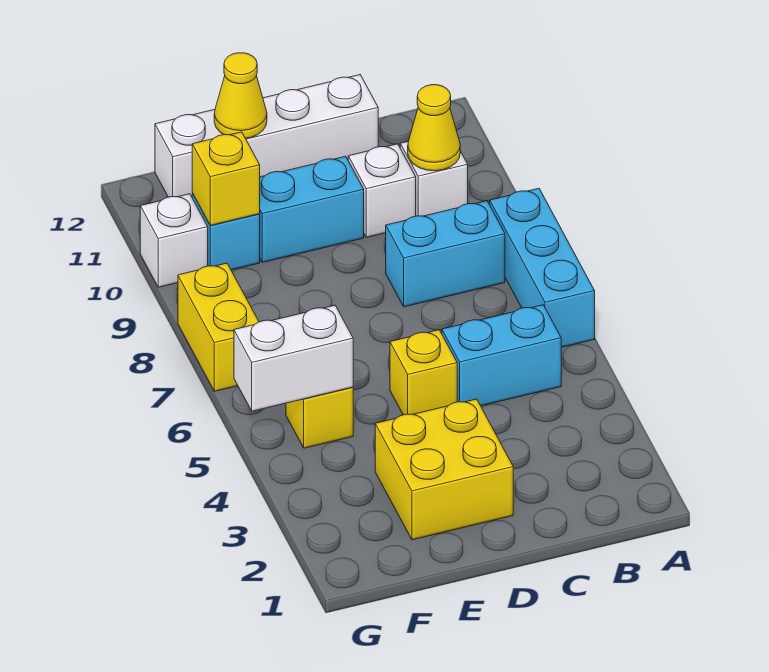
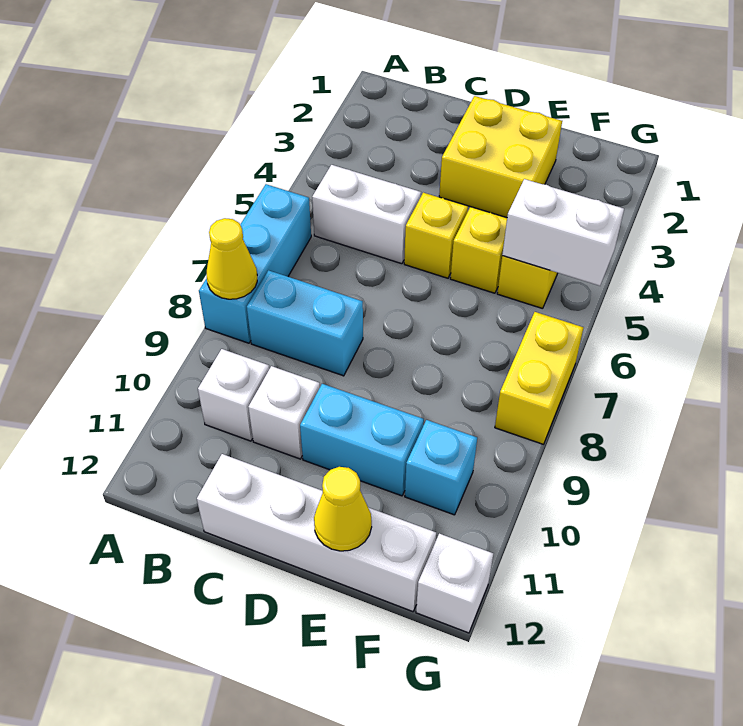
cyan 1x2 brick [442,305,561,406] -> white 1x2 brick [312,165,421,264]
yellow 1x1 cone [408,85,460,171] -> yellow 1x1 cone moved to [207,218,257,299]
yellow 1x1 brick [192,132,260,225] -> yellow 1x1 brick moved to [450,207,507,293]
white 1x1 brick [140,194,208,287] -> white 1x1 brick moved to [416,534,493,633]

